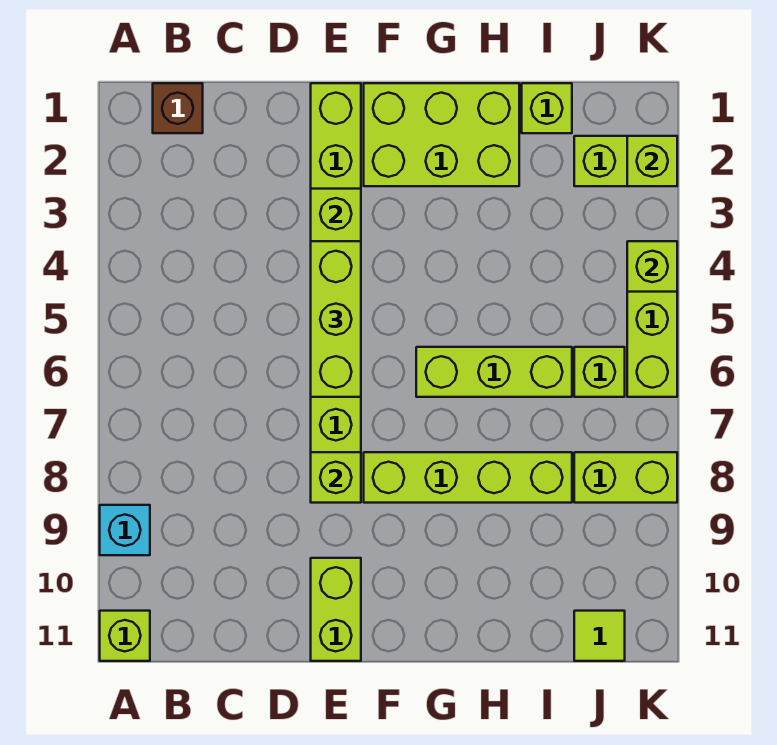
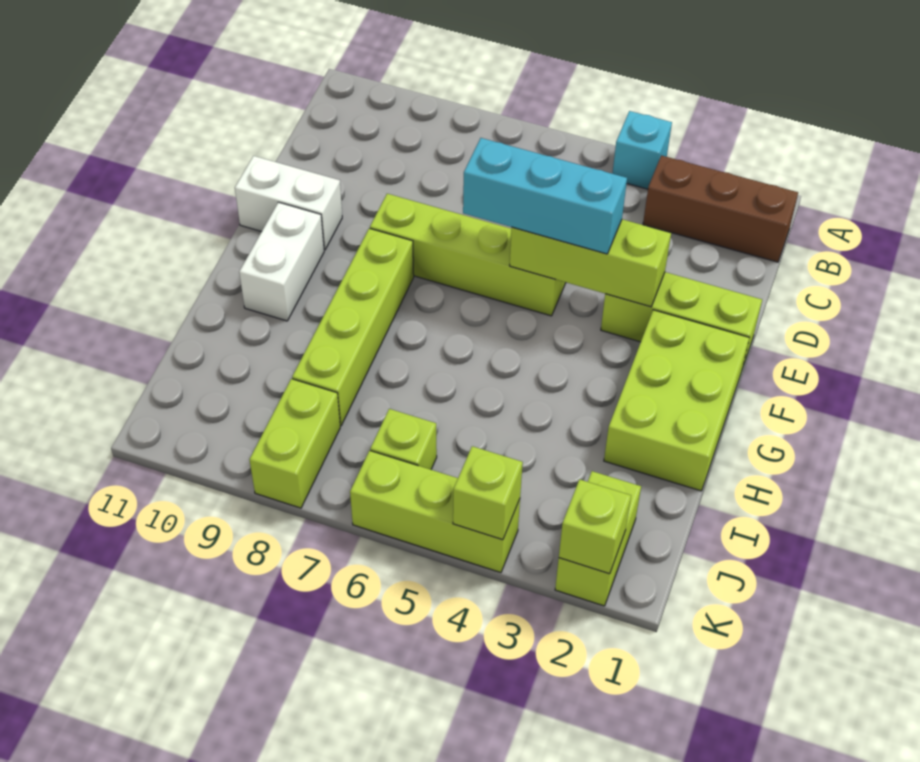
cyan 1x1 brick [100,505,150,555] -> cyan 1x1 brick moved to [612,111,672,189]
lime 1x1 brick [100,611,150,661] -> none
brown 1x1 brick [153,83,203,133] -> brown 1x3 brick [643,155,798,262]
lime 1x3 brick [311,241,361,397] -> cyan 1x3 brick [463,138,627,254]
lime 1x1 brick [311,452,361,503] -> none
lime 1x2 brick [311,558,361,661] -> white 1x2 brick [235,156,342,250]
none -> white 1x2 brick [239,202,324,321]
lime 1x3 brick [416,347,572,397] -> none
lime 1x1 brick [522,83,572,133] -> none
lime 1x1 tile [574,611,625,661] -> none

